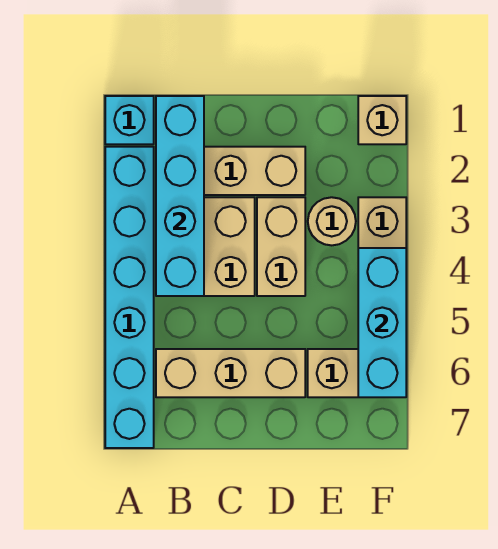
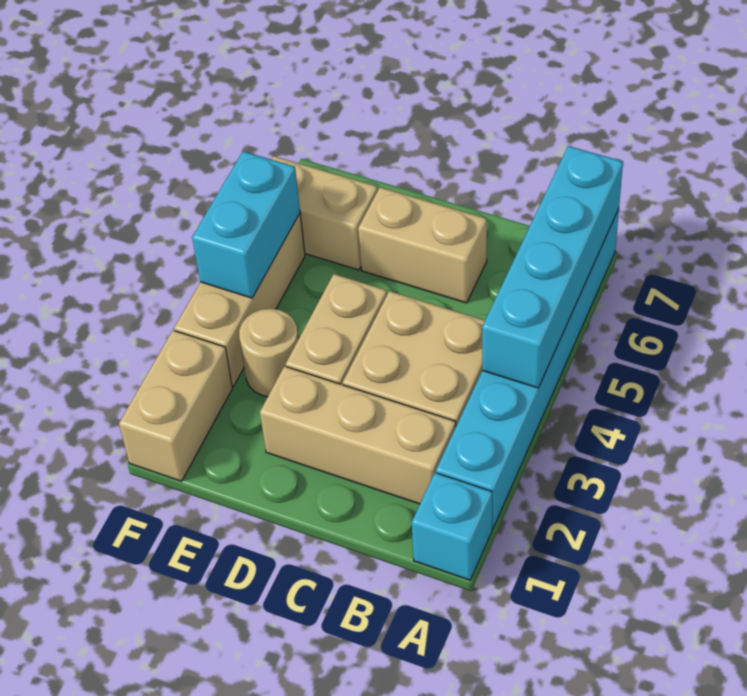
cyan 1x4 brick [156,96,204,296] -> cyan 1x4 brick moved to [482,146,623,388]
tan 1x3 brick [156,349,305,397] -> tan 1x2 brick [358,187,487,303]
tan 1x1 brick [358,96,406,144] -> tan 1x2 brick [119,330,233,481]
cyan 1x3 brick [358,248,406,397] -> cyan 1x2 brick [192,151,300,298]

